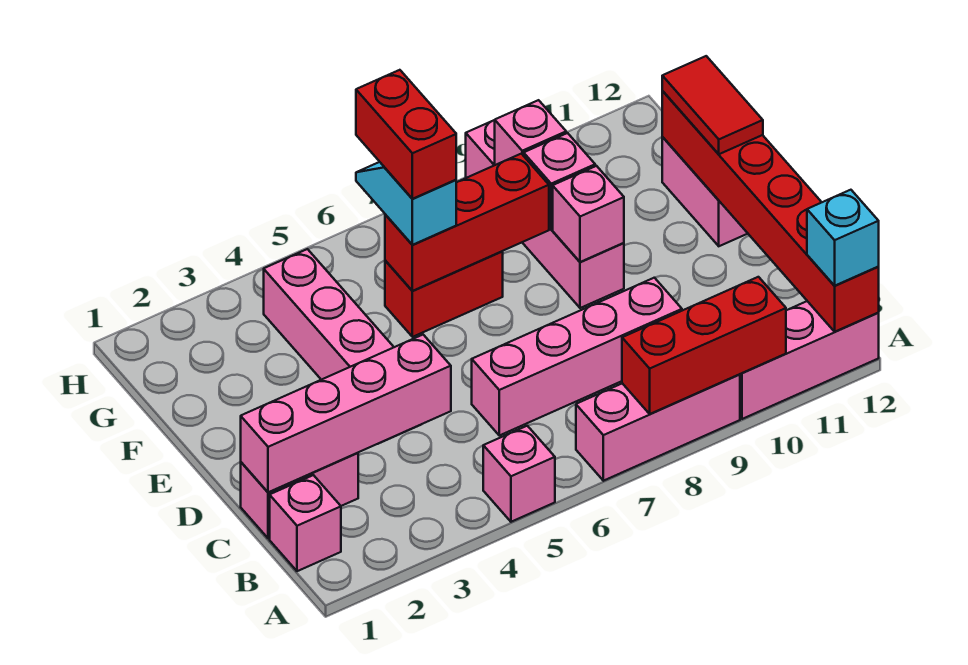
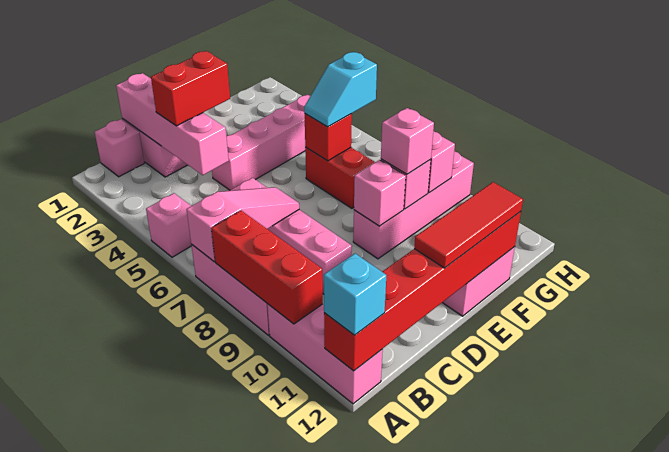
none -> pink 1x3 slope [186,187,299,262]
red 1x2 tile [662,56,763,154] -> red 1x3 tile [414,182,523,268]
red 1x3 brick [385,154,549,291] -> red 1x1 brick [305,114,352,161]
cyan 1x2 slope [356,162,456,245] -> cyan 1x2 slope turned to [304,52,377,127]
red 1x2 brick [356,70,456,199] -> red 1x2 brick moved to [151,51,230,126]
none -> pink 1x1 brick [381,108,434,174]

